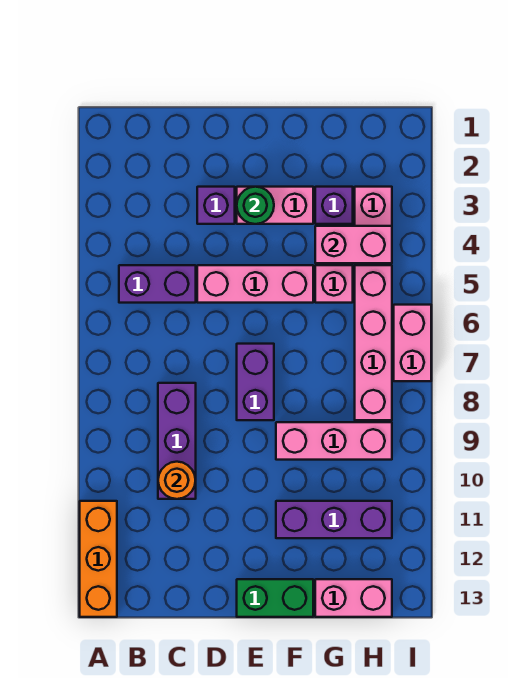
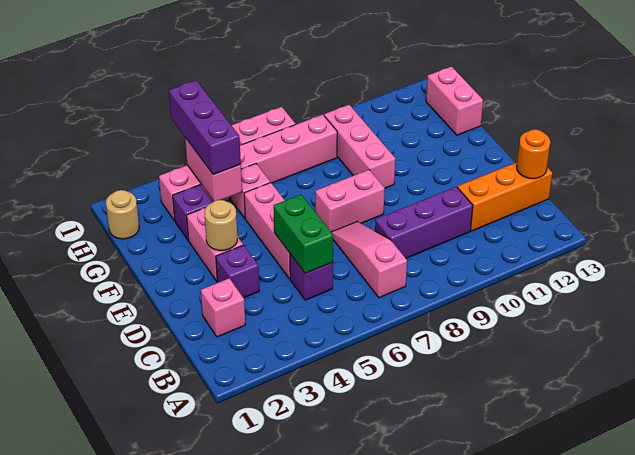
orange 1x3 brick [80,501,117,617] -> orange 1x3 brick moved to [457,162,552,231]
purple 1x2 brick [119,265,196,303] -> purple 1x1 brick [290,254,333,300]
none -> pink 1x3 slope [331,222,407,298]
none -> pink 1x1 brick [201,278,245,337]
orange 1x1 round brick [158,462,196,499] -> orange 1x1 round brick moved to [517,129,550,179]
green 1x1 round brick [237,187,274,224] -> tan 1x1 round brick [205,200,237,251]
purple 1x2 brick [237,344,274,420] -> pink 1x2 brick [315,170,385,232]
green 1x2 brick [237,579,313,617] -> green 1x2 brick moved to [274,195,333,274]
purple 1x3 brick [276,501,392,538] -> purple 1x3 brick moved to [169,80,241,175]
none -> tan 1x1 round brick [106,190,139,239]

